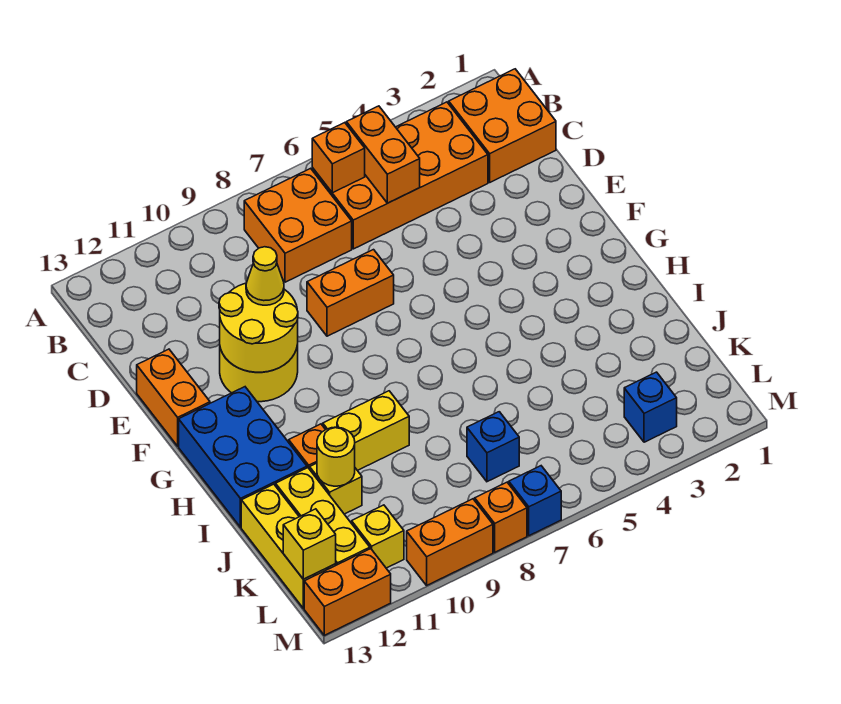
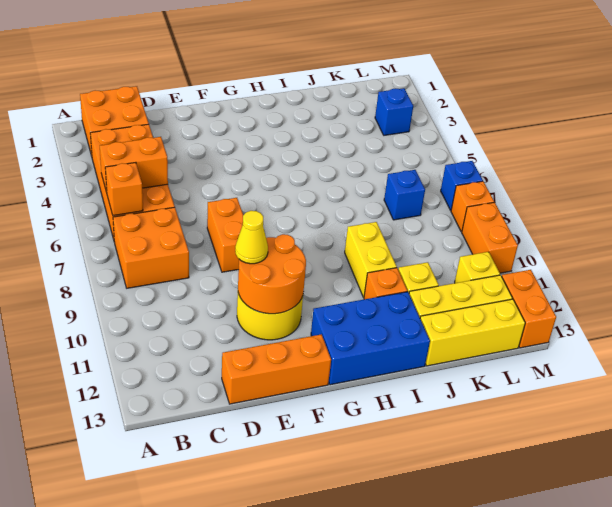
yellow 2x2 round brick [219,283,298,372] -> orange 2x2 round brick [238,234,306,314]
orange 1x2 brick [137,349,210,446] -> orange 1x3 brick [222,334,331,404]
yellow 1x1 round brick [317,427,355,486] -> none
yellow 1x1 brick [283,509,336,579] -> none

